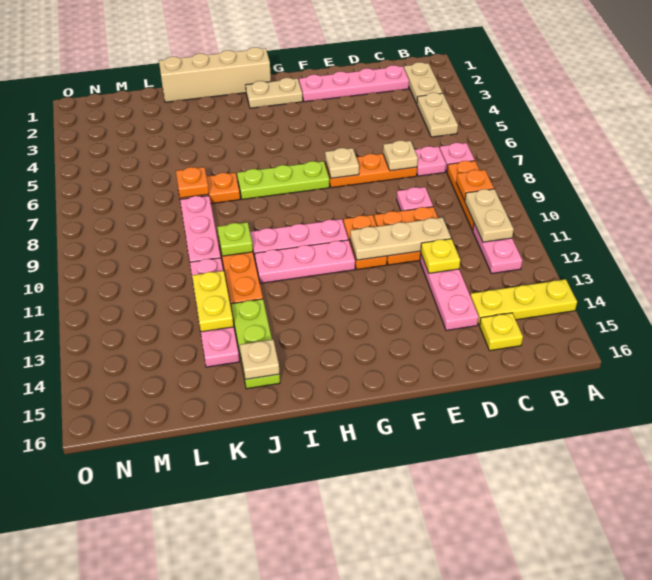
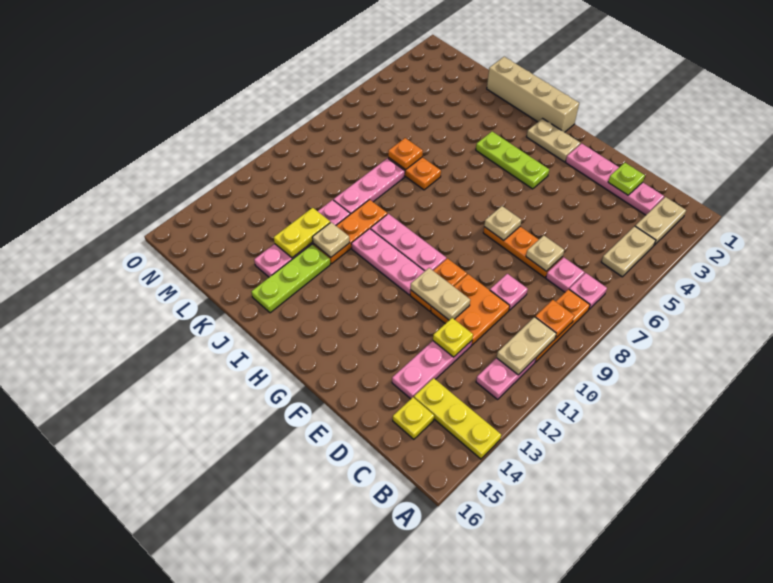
tan 1x3 plate [350,218,451,260] -> tan 1x2 plate [411,268,470,320]
lime 1x3 plate [237,161,329,199] -> lime 1x3 plate moved to [476,132,549,189]
lime 1x1 plate [217,222,253,256] -> lime 1x1 plate moved to [608,163,645,195]
tan 1x1 plate [240,340,280,379] -> tan 1x1 plate moved to [312,222,350,257]

